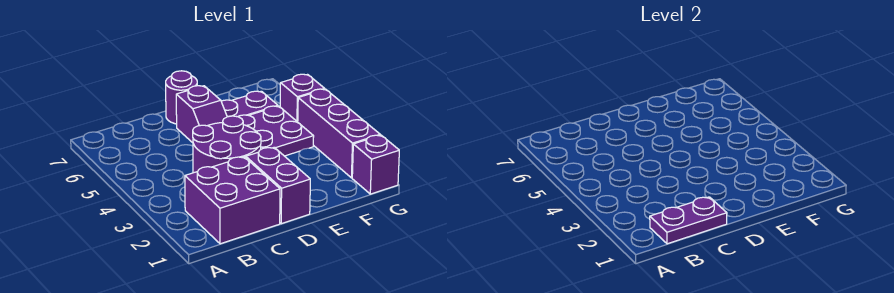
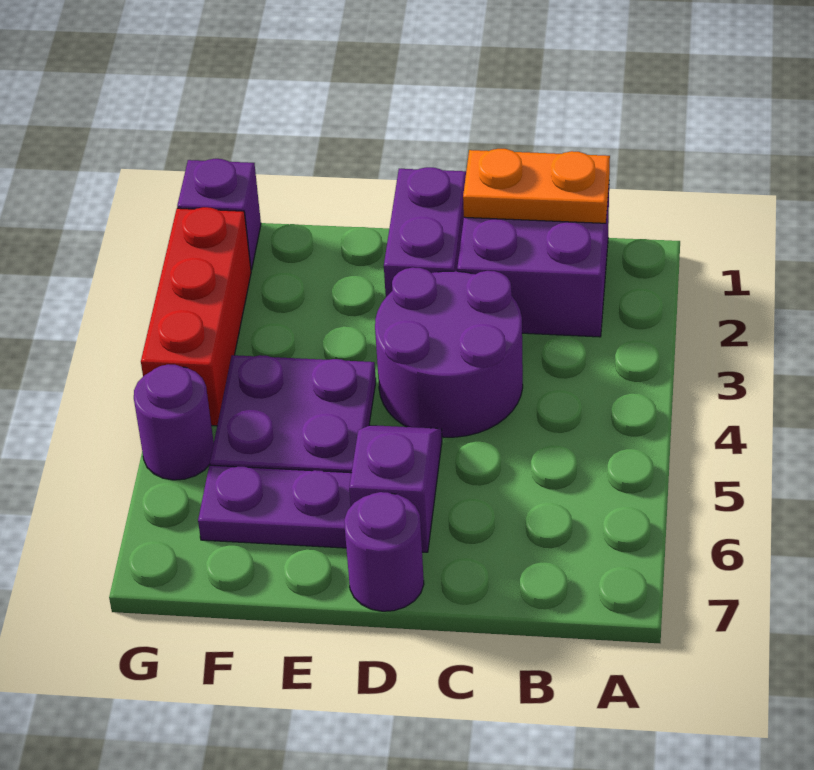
purple 1x2 plate [650,197,727,244] -> orange 1x2 plate [463,149,610,223]
purple 1x3 brick [298,89,380,178] -> red 1x3 brick [141,207,251,426]
purple 1x1 brick [280,74,324,122] -> purple 1x1 round brick [134,364,214,480]

